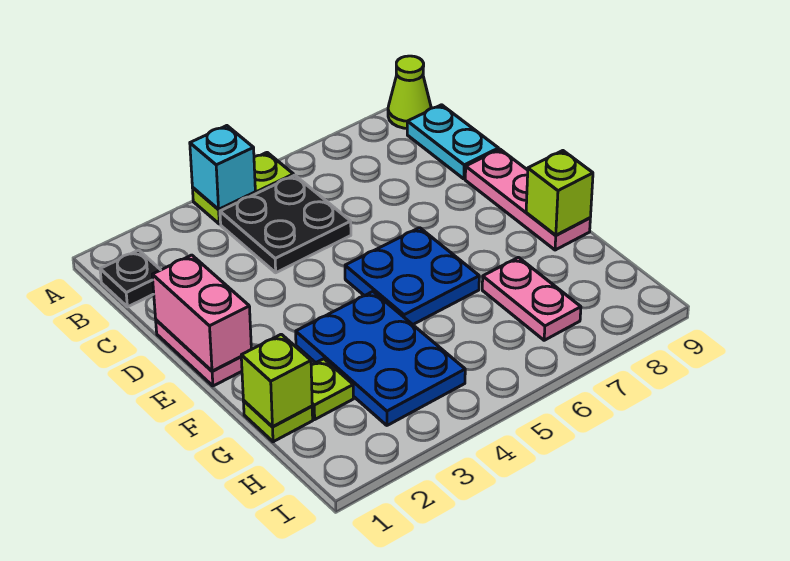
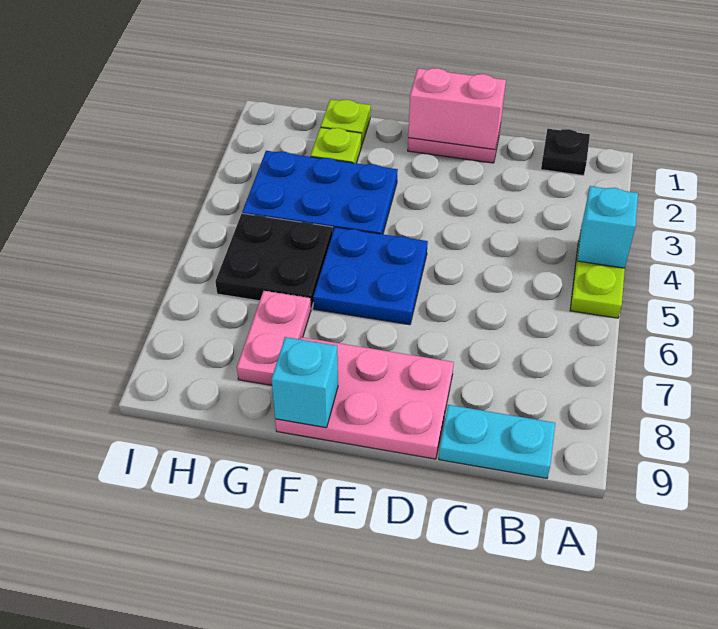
lime 1x1 cone [388,56,431,128] -> none
black 2x2 plate [220,175,351,273] -> black 2x2 plate moved to [215,213,333,309]
pink 1x3 plate [465,149,590,250] -> pink 2x3 plate [275,337,454,459]
lime 1x1 brick [526,151,593,235] -> cyan 1x1 brick [271,337,338,428]
lime 1x1 brick [241,334,312,427] -> none
pink 1x2 plate [482,257,581,340] -> pink 1x2 plate turned to [237,291,311,385]

